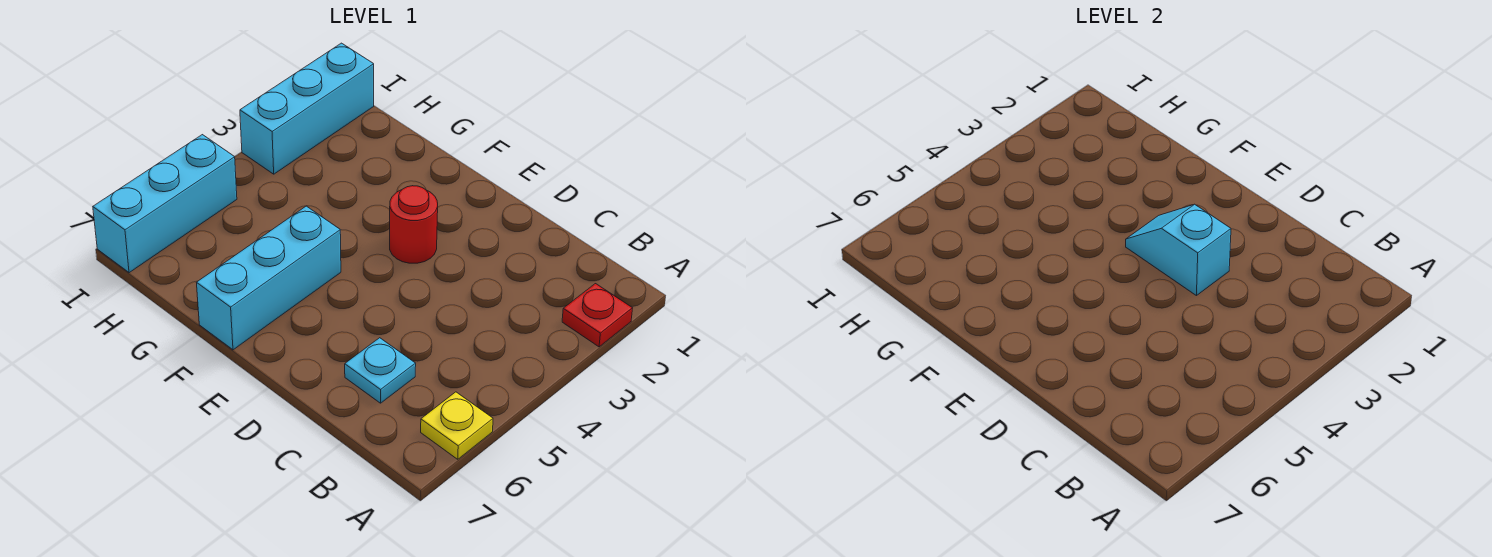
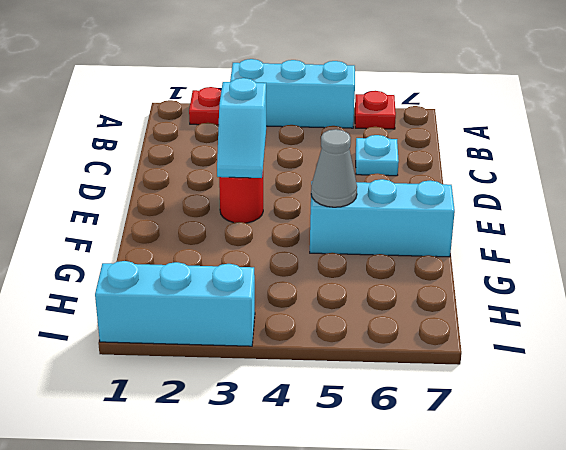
yellow 1x1 plate [421,392,493,459] -> red 1x1 plate [355,91,396,129]
none -> grey 1x1 cone [311,129,357,207]
cyan 1x3 brick [93,135,237,273] -> cyan 1x3 brick moved to [230,59,355,128]

